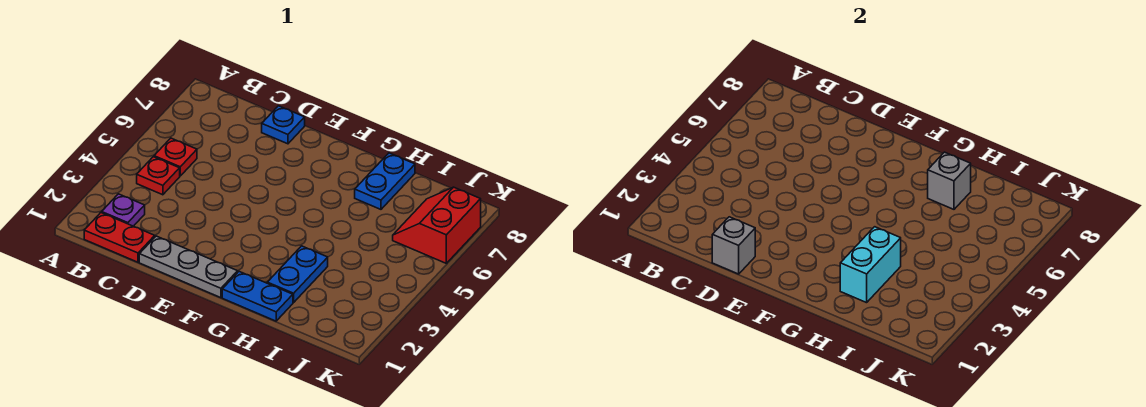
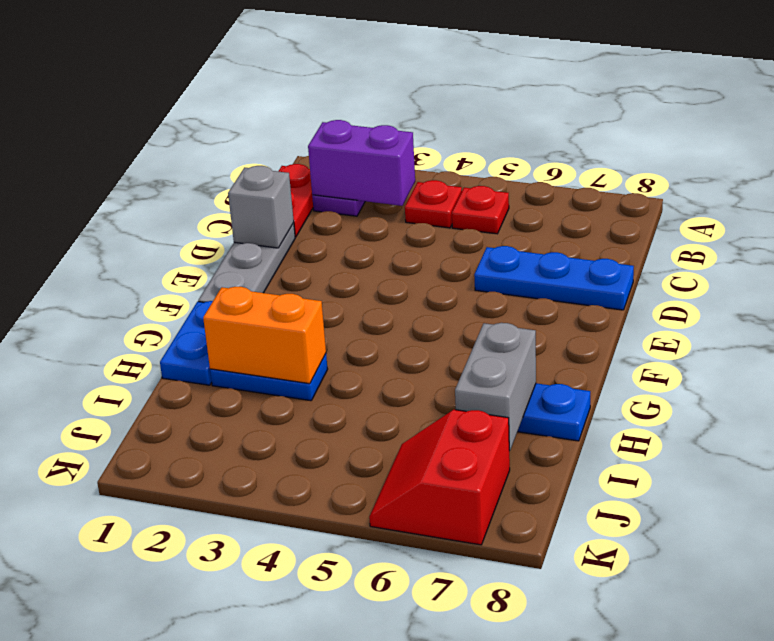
none -> purple 1x2 brick [308,120,415,206]
blue 1x1 plate [262,106,305,144] -> blue 1x3 plate [474,246,634,310]
cyan 1x2 brick [840,227,901,303] -> orange 1x2 brick [203,287,326,384]
grey 1x1 brick [928,152,971,209] -> grey 1x2 brick [455,323,536,451]
red 2x2 slope [393,187,481,263] -> red 2x2 slope turned to [369,410,510,545]

